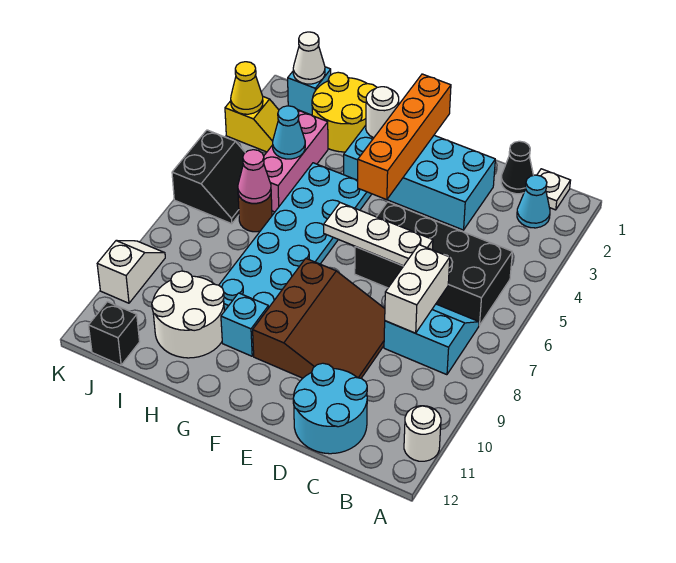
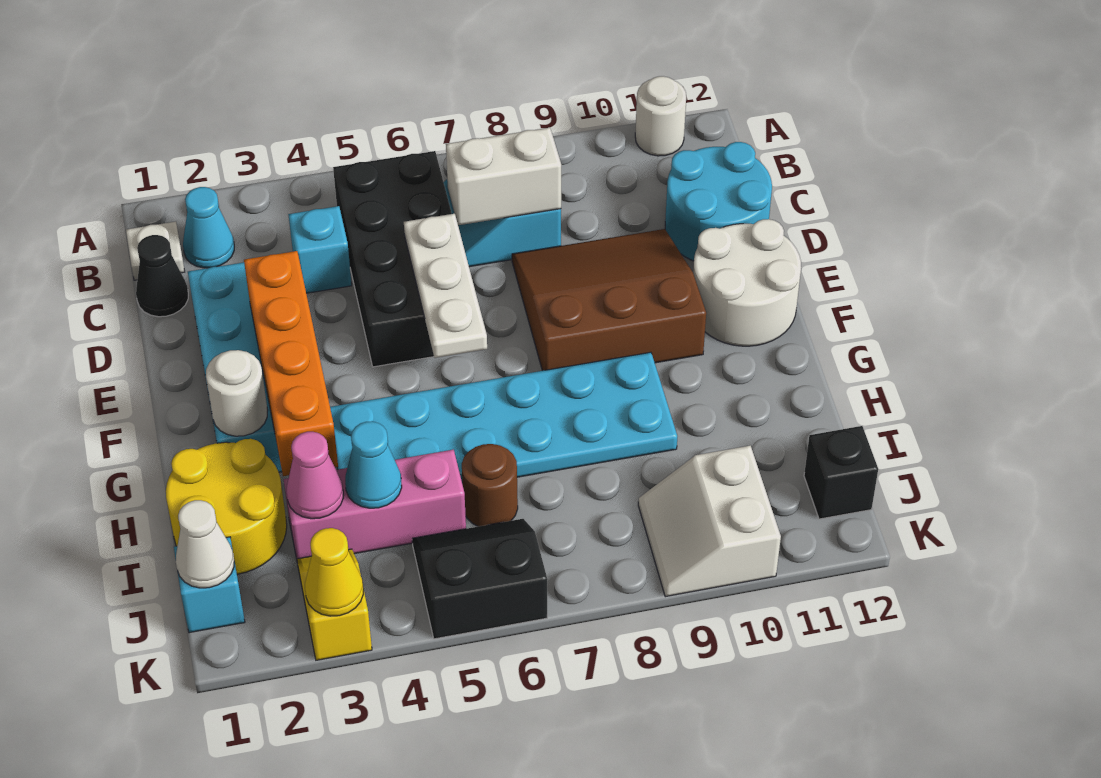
orange 1x4 brick [358,74,451,200] -> orange 1x4 brick turned to [244,251,338,476]
cyan 1x1 brick [221,293,269,356] -> cyan 1x1 brick moved to [288,206,352,293]
white 2x2 round brick [152,271,224,358] -> white 2x2 round brick moved to [693,219,801,346]
pink 1x1 cone [238,150,271,203] -> pink 1x1 cone moved to [287,432,343,519]
white 1x2 slope [97,240,165,303] -> white 2x2 slope [638,446,781,597]

